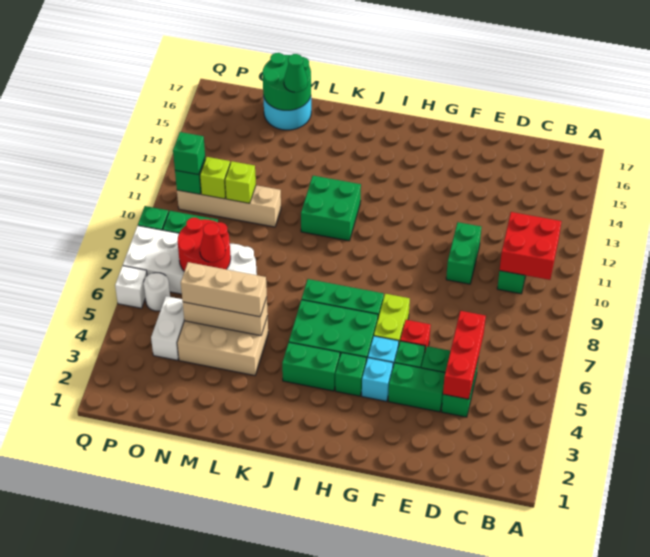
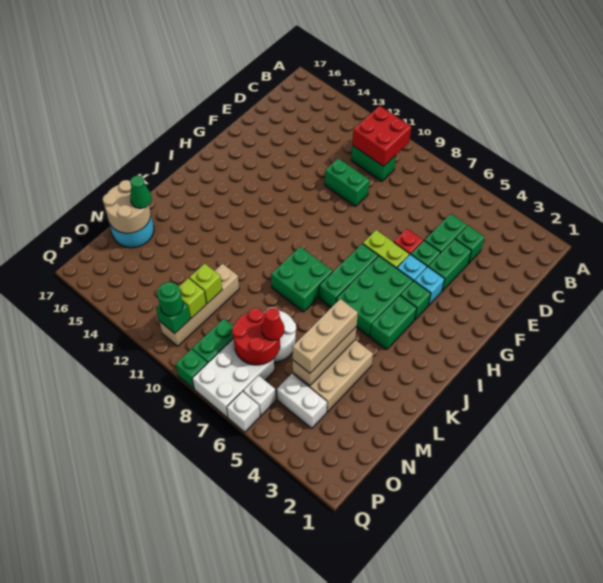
red 1x3 brick [443,311,486,399] -> none
green 2x2 brick [301,176,361,241] -> green 2x2 brick moved to [271,247,333,312]
green 2x2 round brick [263,53,311,110] -> tan 2x2 round brick [103,180,151,233]
white 1x1 round brick [144,273,170,311] -> white 1x1 brick [243,375,276,416]
green 1x1 brick [173,132,205,175] -> green 1x1 round brick [157,282,183,316]

